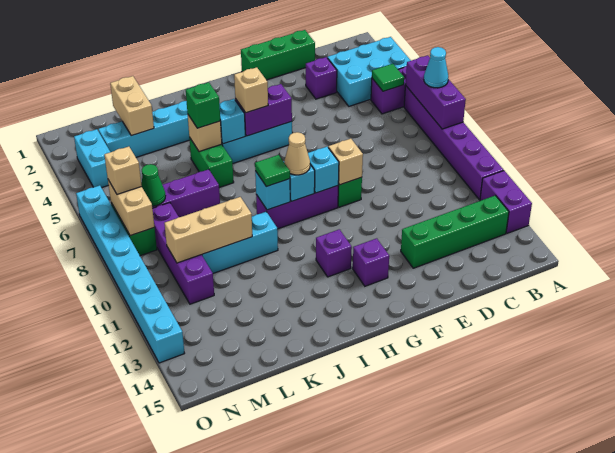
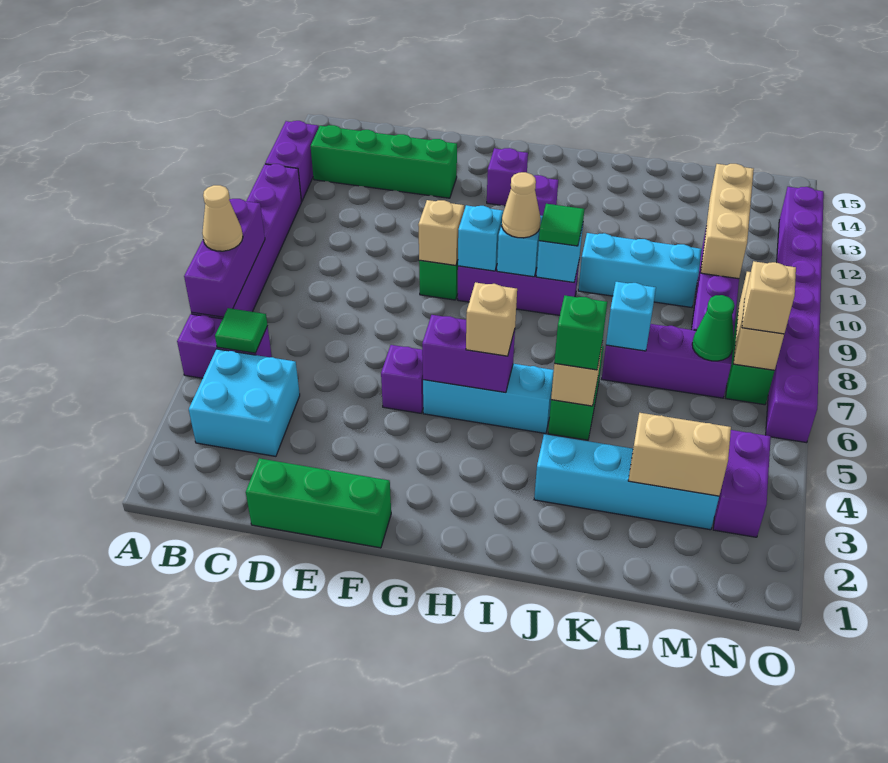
cyan 2x3 brick [327,37,411,106] -> cyan 2x2 brick [189,349,300,456]
cyan 1x1 cone [424,47,448,88] -> tan 1x1 cone [202,185,243,251]
purple 1x1 brick [306,57,337,99] -> purple 1x1 brick moved to [381,345,423,413]
cyan 1x1 brick [219,99,245,144] -> cyan 1x1 brick moved to [606,282,656,351]
tan 1x3 brick [164,197,252,263] -> tan 1x3 brick turned to [701,164,754,279]
tan 1x2 brick [110,76,154,136] -> tan 1x2 brick turned to [628,413,731,496]
cyan 1x2 brick [74,129,110,188] -> purple 1x2 brick [713,430,771,537]
cyan 1x8 brick [76,185,185,363] -> purple 1x8 brick [766,187,824,443]

